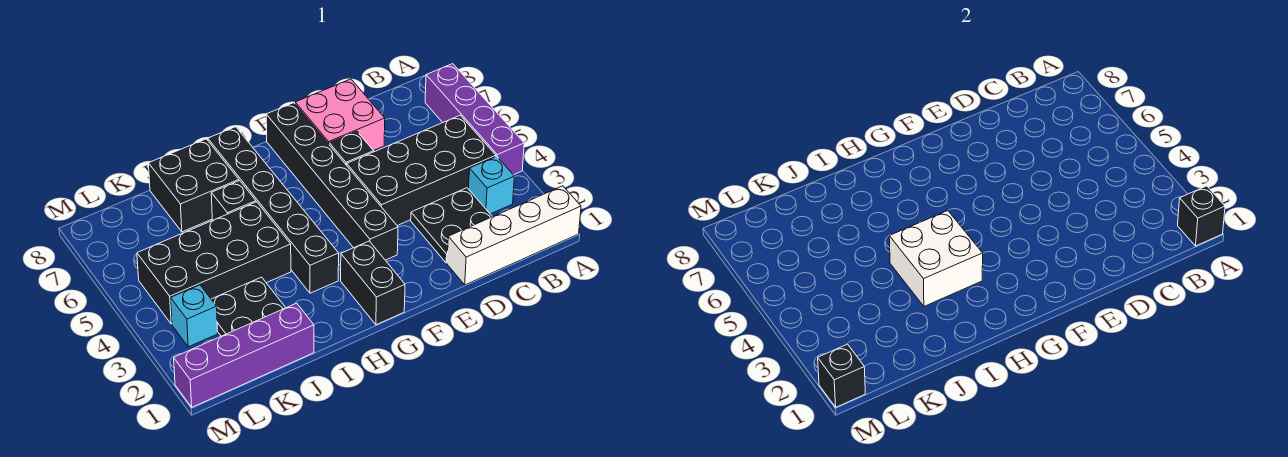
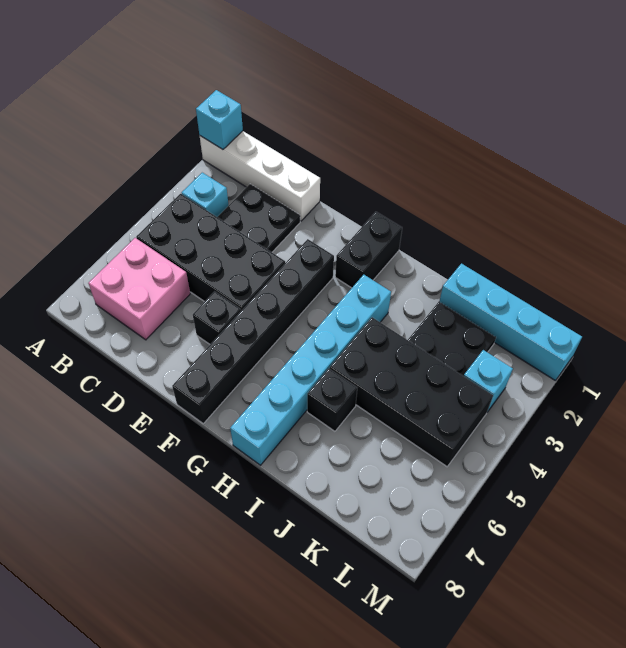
black 1x1 brick [1178,186,1225,246] -> cyan 1x1 brick [196,90,243,149]
purple 1x4 brick [425,64,524,175] -> none
pink 2x2 brick [295,79,385,151] -> pink 2x2 brick moved to [88,238,190,340]
black 1x6 brick [208,127,339,293] -> cyan 1x6 brick [230,275,391,465]
white 2x2 brick [889,211,983,306] -> none
black 2x2 brick [148,139,239,232] -> none
purple 1x4 brick [174,303,314,407] -> cyan 1x4 brick [439,264,582,381]
black 1x1 brick [818,344,865,407] -> none

